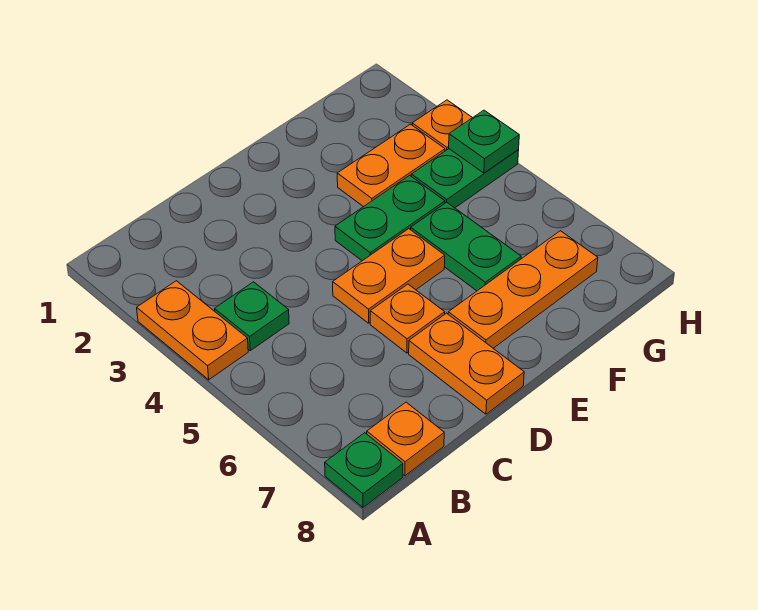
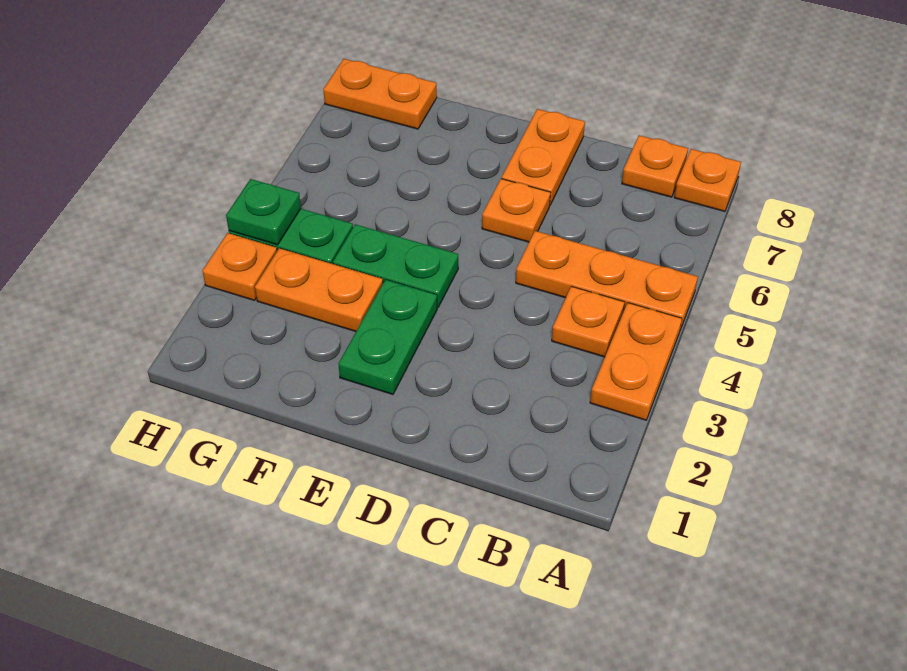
green 1x1 plate [325,433,403,507] -> orange 1x1 plate [674,149,741,212]
green 1x1 plate [215,282,289,351] -> orange 1x1 plate [552,286,624,357]
orange 1x2 plate [333,229,445,323] -> orange 1x2 plate moved to [323,59,437,129]
orange 1x3 plate [448,231,598,348] -> orange 1x3 plate moved to [516,231,698,330]
green 1x2 plate [411,202,521,291] -> green 1x2 plate moved to [339,280,437,395]

